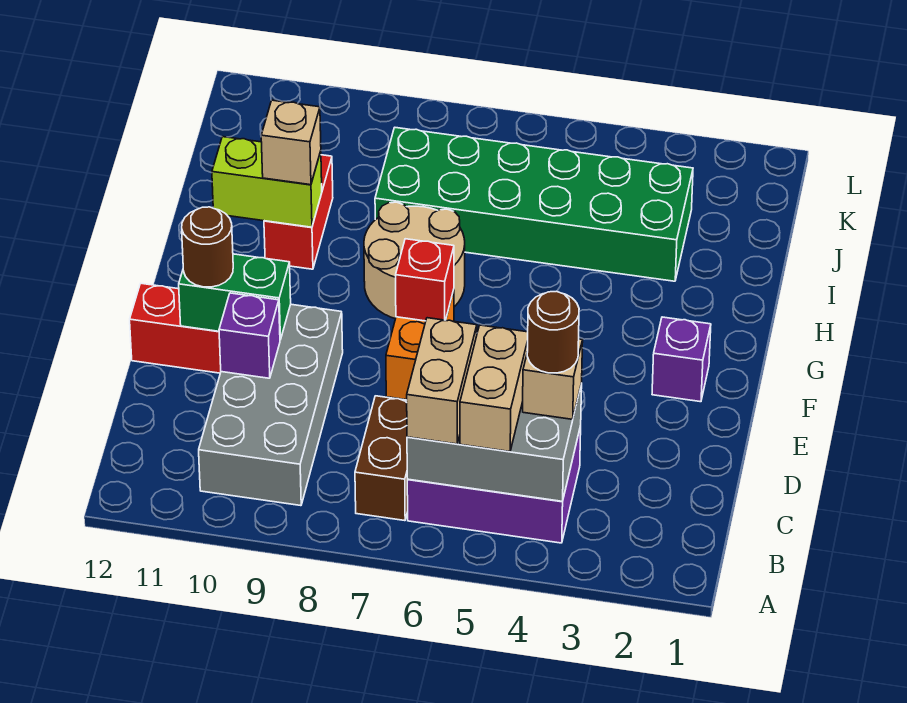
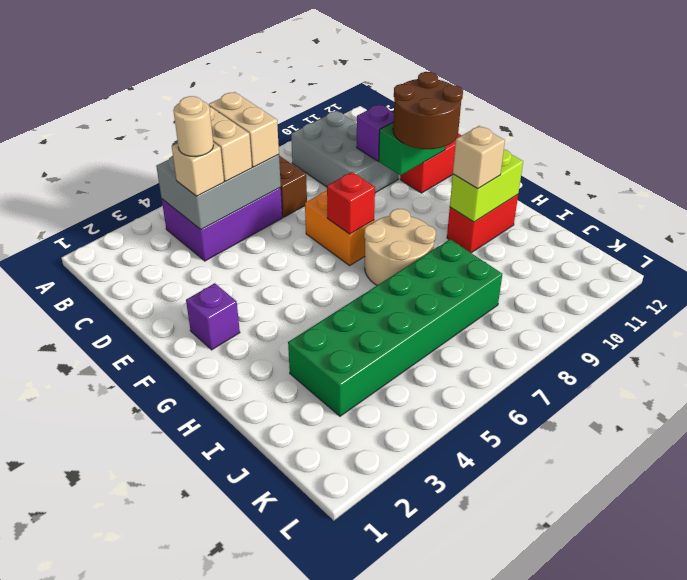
grey 2x4 brick [199,304,343,506] -> grey 2x3 brick [291,111,398,193]
brown 1x1 round brick [527,291,579,373] -> tan 1x1 round brick [173,96,213,157]
brown 1x1 round brick [182,207,233,287] -> brown 2x2 round brick [393,72,463,149]
red 1x2 brick [264,155,333,269] -> red 1x2 brick turned to [447,195,518,253]

